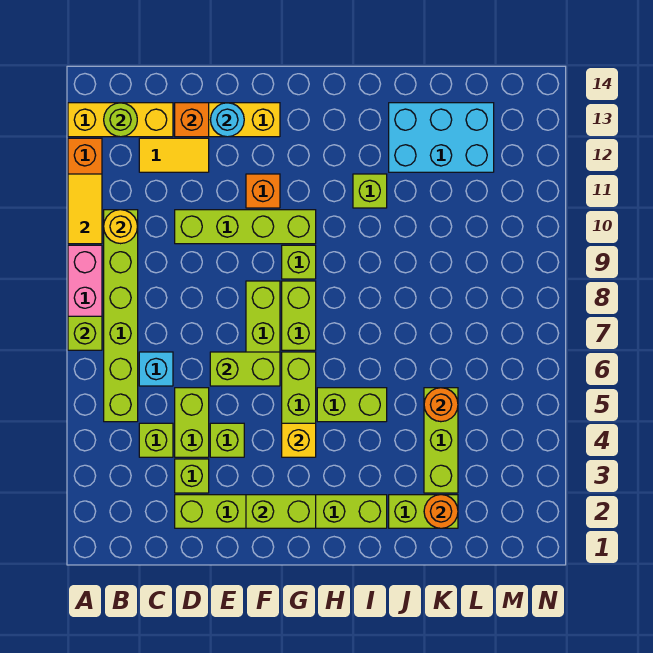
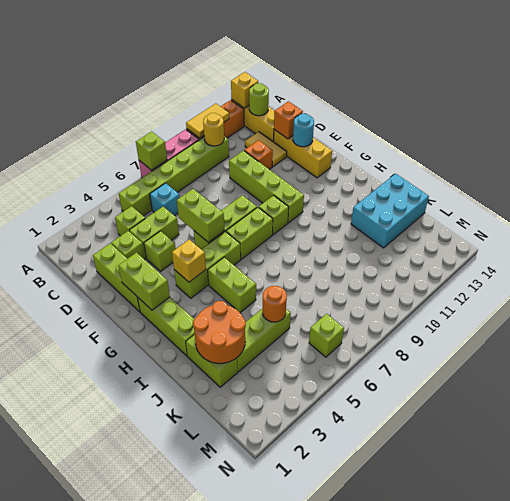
none -> yellow 1x1 brick [231,72,258,108]
orange 1x1 brick [246,174,280,208] -> orange 1x1 brick moved to [244,140,273,169]
lime 1x1 brick [353,174,387,208] -> lime 1x1 brick moved to [309,314,344,357]
cyan 2x3 brick [389,103,494,172] -> cyan 2x3 brick turned to [351,174,429,248]
orange 1x1 round brick [424,495,458,528] -> orange 2x2 round brick [193,301,246,363]

